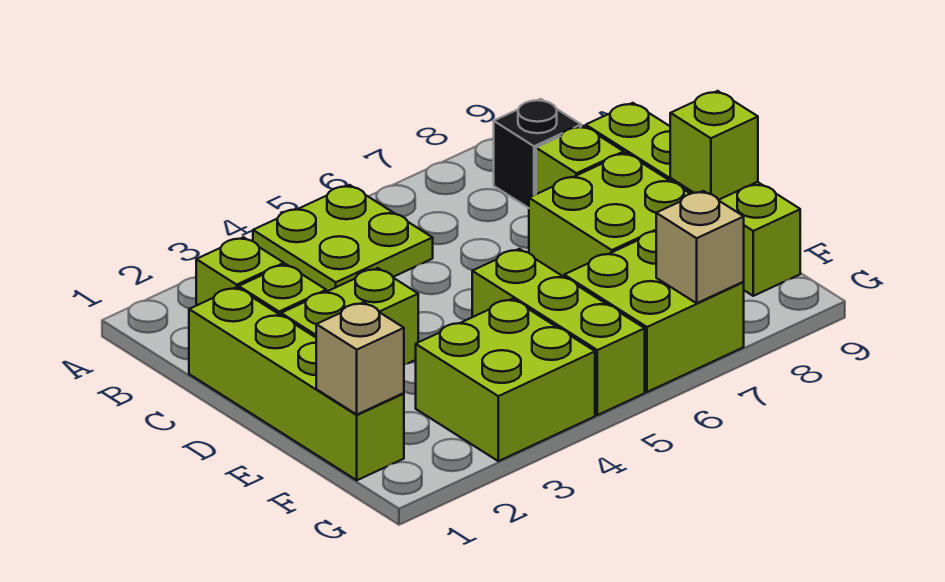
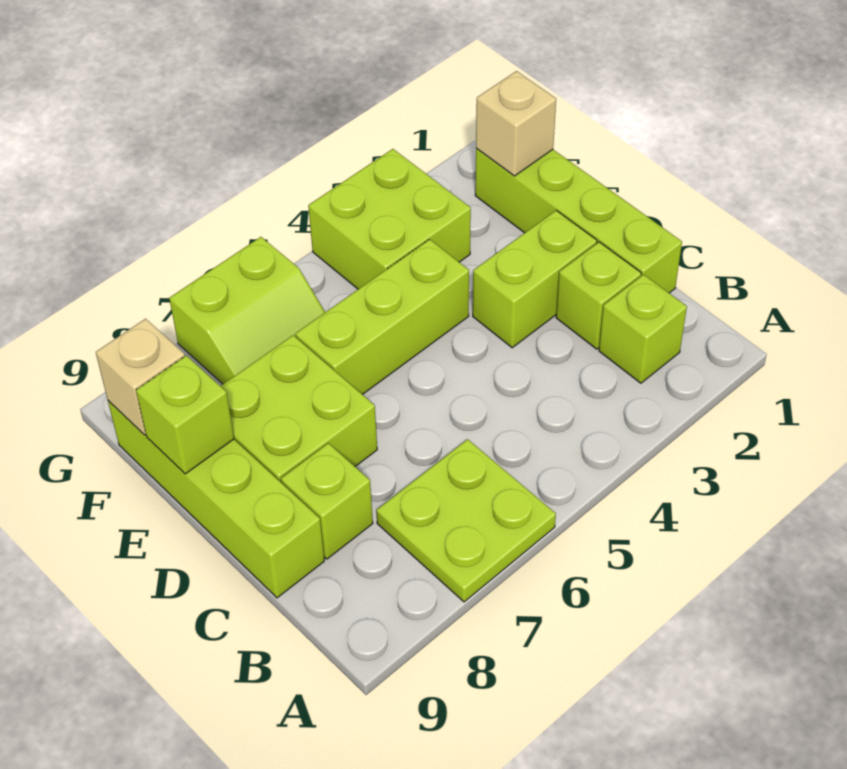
lime 2x2 plate [253,185,433,292] -> lime 2x2 plate moved to [376,439,556,602]
black 1x1 brick [494,99,581,208] -> none
lime 1x3 brick [472,249,645,415] -> lime 1x3 brick turned to [295,239,469,395]
lime 2x2 brick [564,231,744,392] -> lime 2x2 slope [169,237,325,384]
tan 1x1 brick [656,191,744,303] -> tan 1x1 brick moved to [96,319,185,435]

